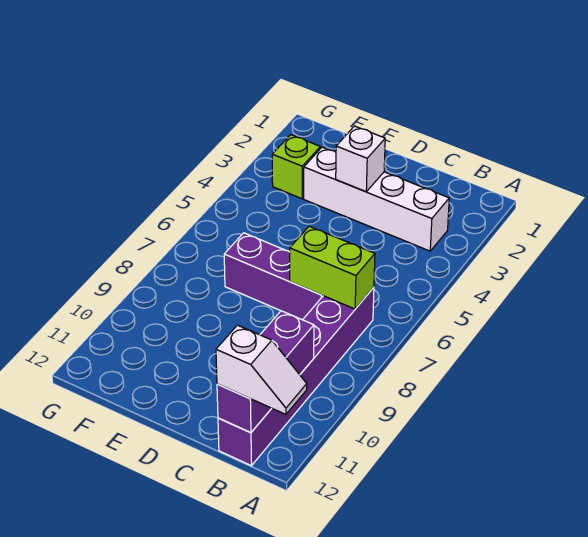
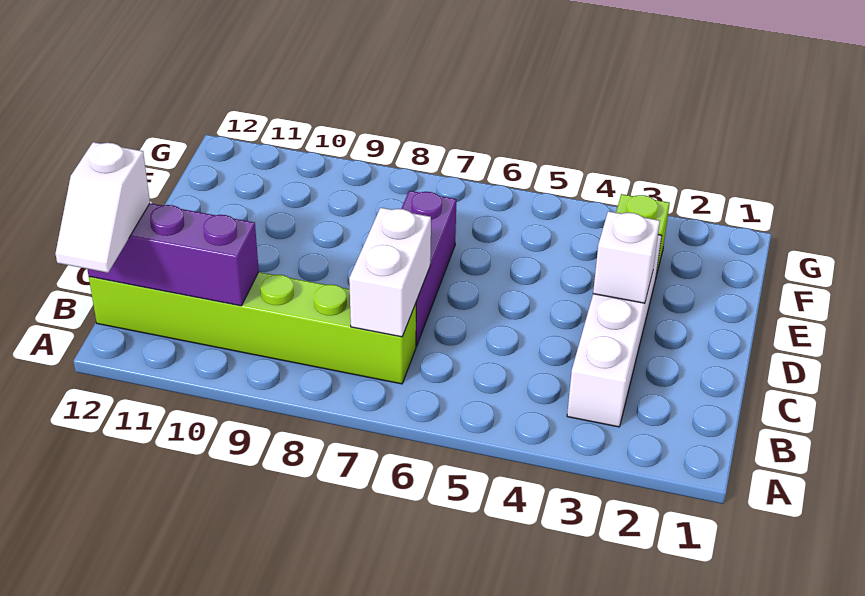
purple 1x6 brick [218,288,374,466] -> lime 1x6 brick [89,272,416,384]
lime 1x2 brick [290,226,375,309] -> white 1x2 brick [349,208,431,337]

